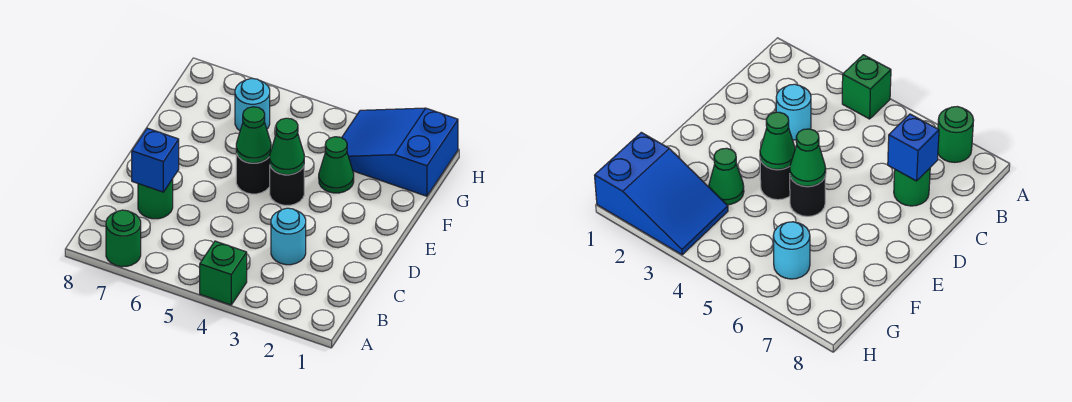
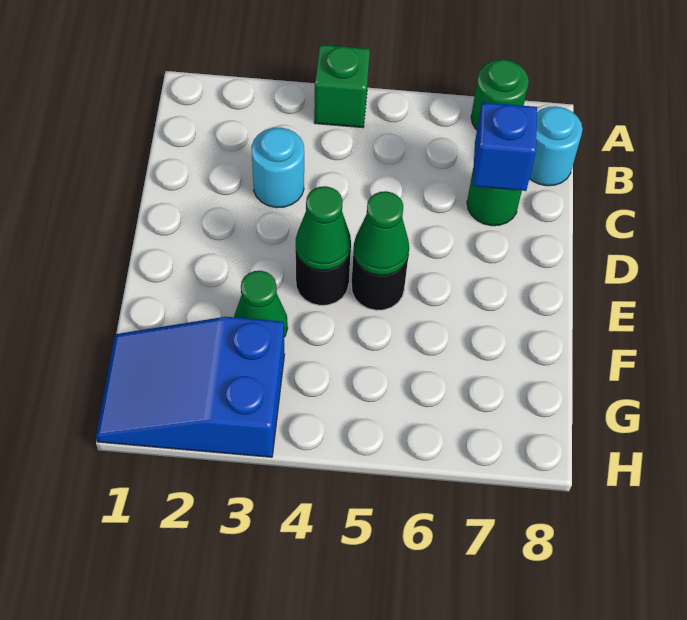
blue 2x3 slope [342,108,458,196] -> blue 2x3 slope turned to [96,317,285,457]
cyan 1x1 round brick [235,78,270,131] -> cyan 1x1 round brick moved to [529,106,583,186]

